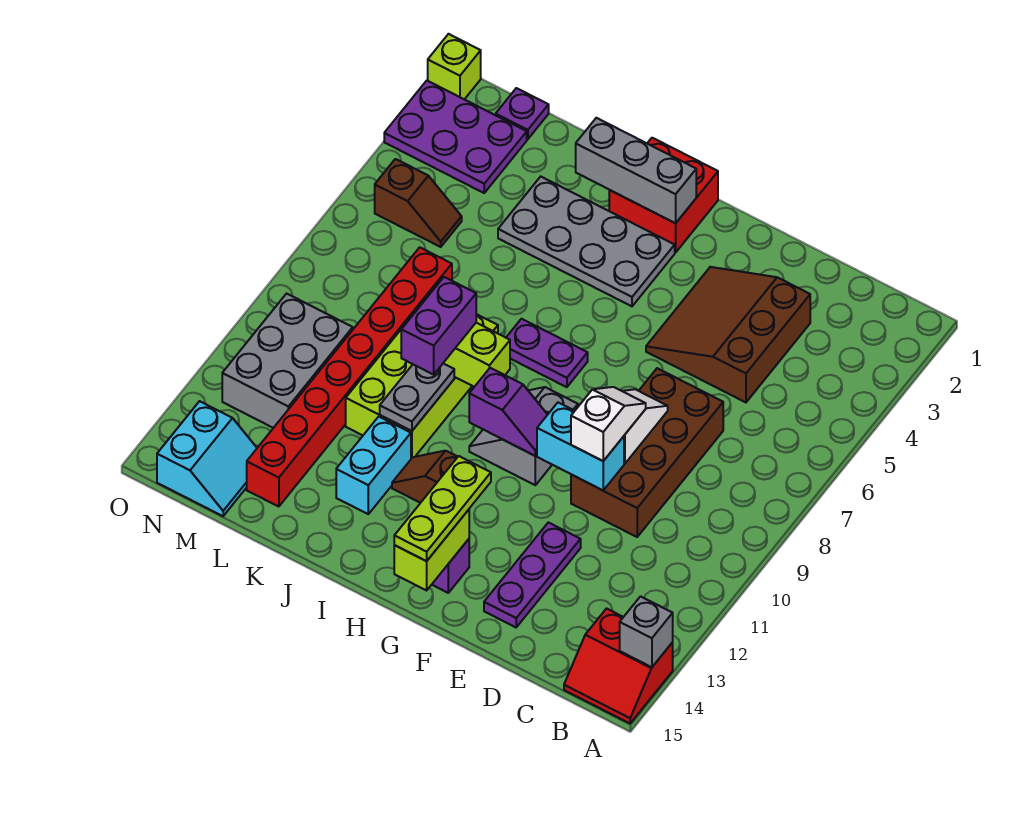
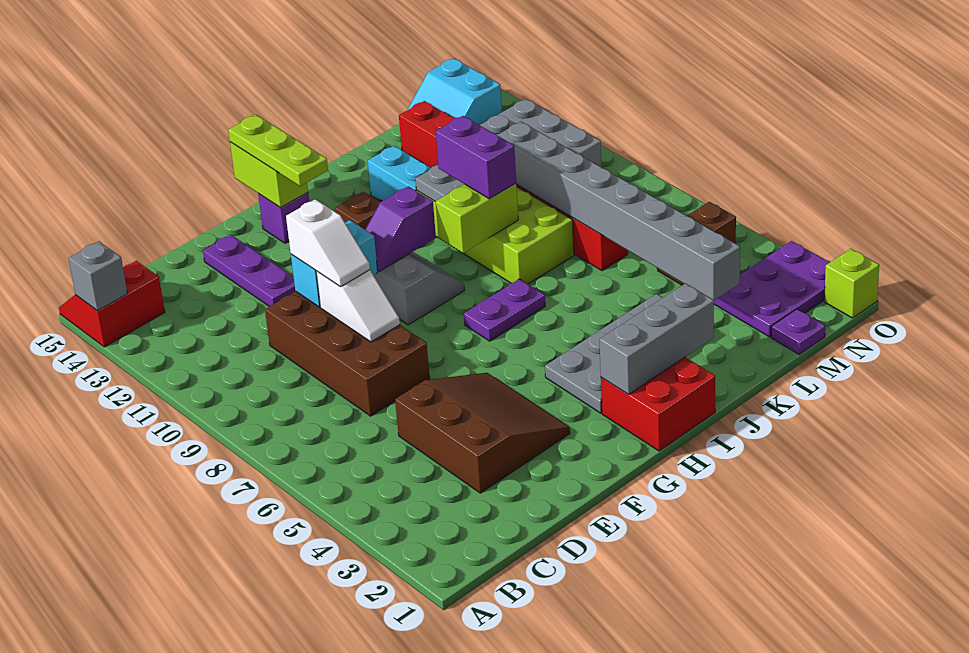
none -> grey 1x8 brick [497,122,740,300]

